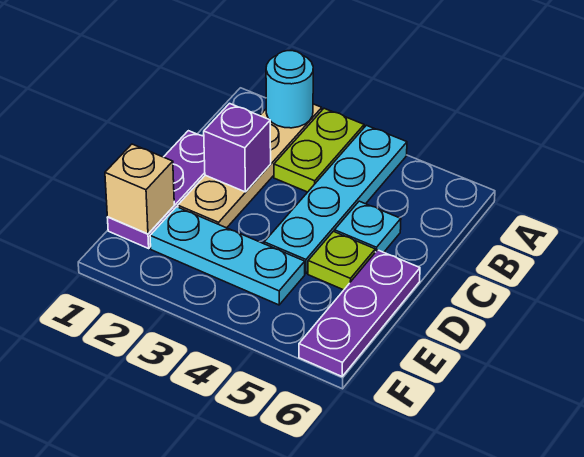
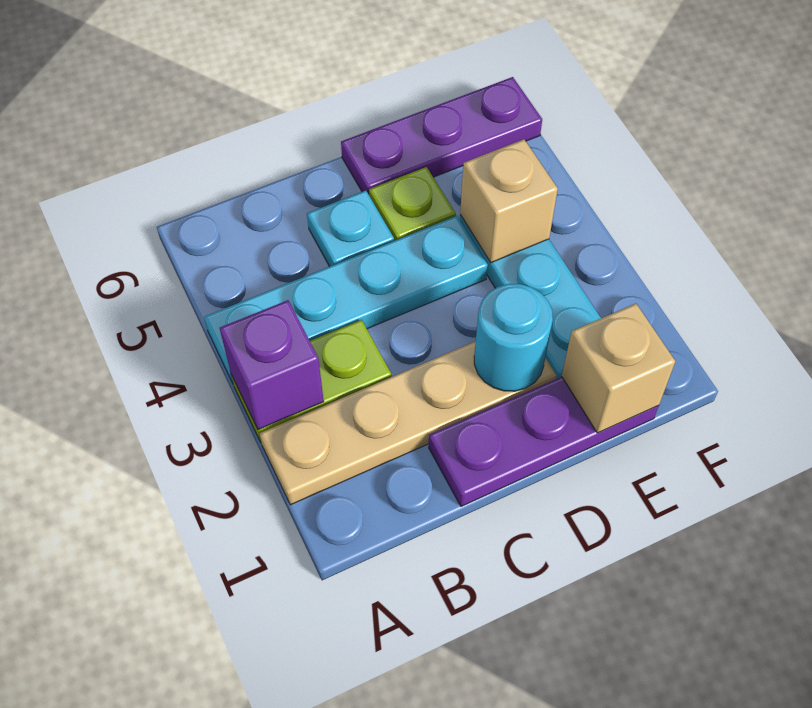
cyan 1x1 round brick [266,51,313,128] -> cyan 1x1 round brick moved to [474,284,553,391]
purple 1x1 brick [204,104,271,192] -> purple 1x1 brick moved to [220,300,324,429]
none -> tan 1x1 brick [460,139,558,263]

